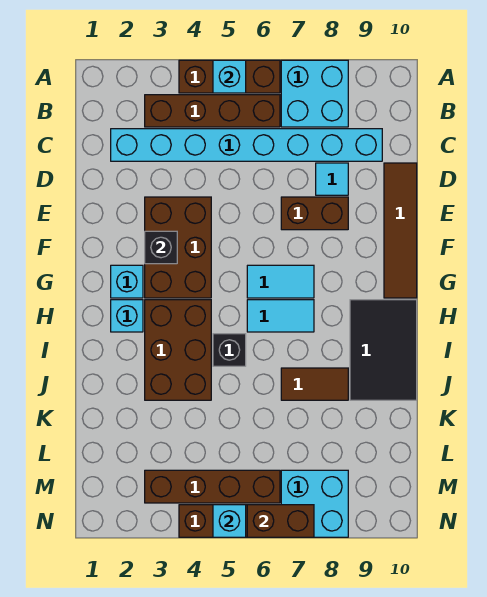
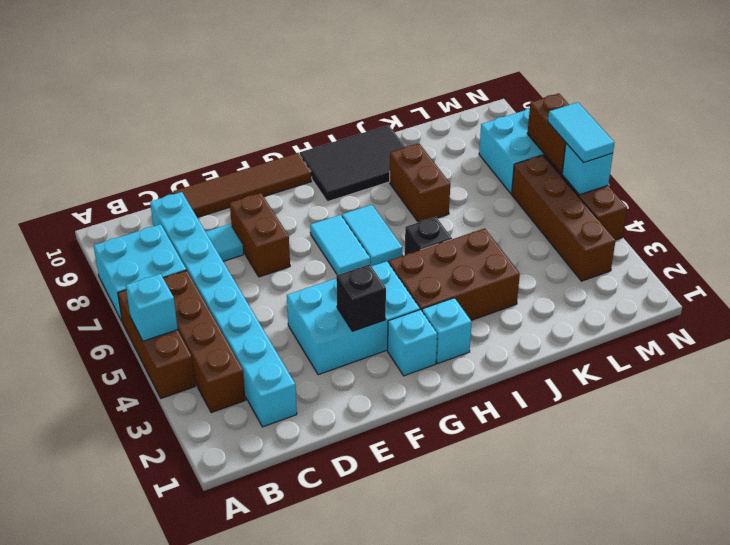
brown 2x3 brick [145,197,211,298] -> cyan 2x3 brick [287,261,420,375]
brown 1x2 tile [281,368,348,400] -> brown 1x2 brick [390,143,450,222]
none -> cyan 1x2 tile [548,102,614,163]

